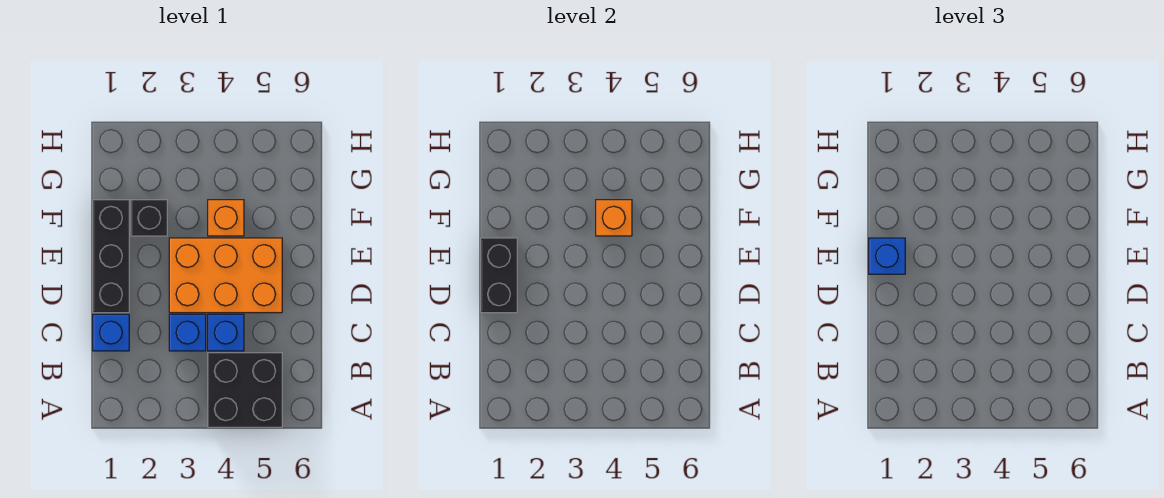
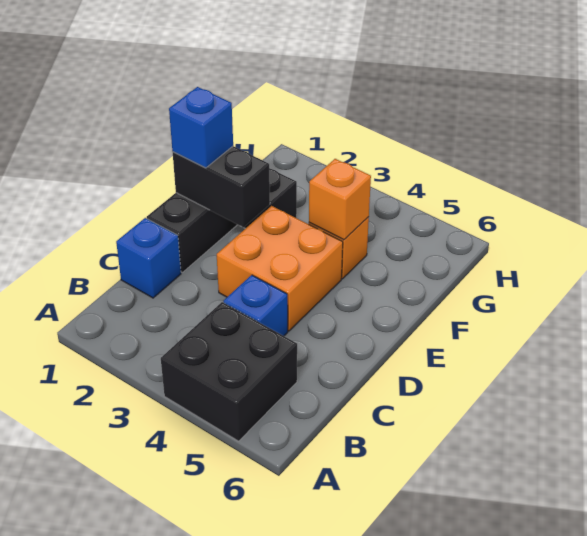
blue 1x1 brick [169,314,206,351] -> none
black 1x2 brick [481,238,517,313] -> black 1x2 brick turned to [173,146,270,227]
orange 2x3 brick [169,238,282,313] -> orange 2x2 brick [217,206,343,331]

